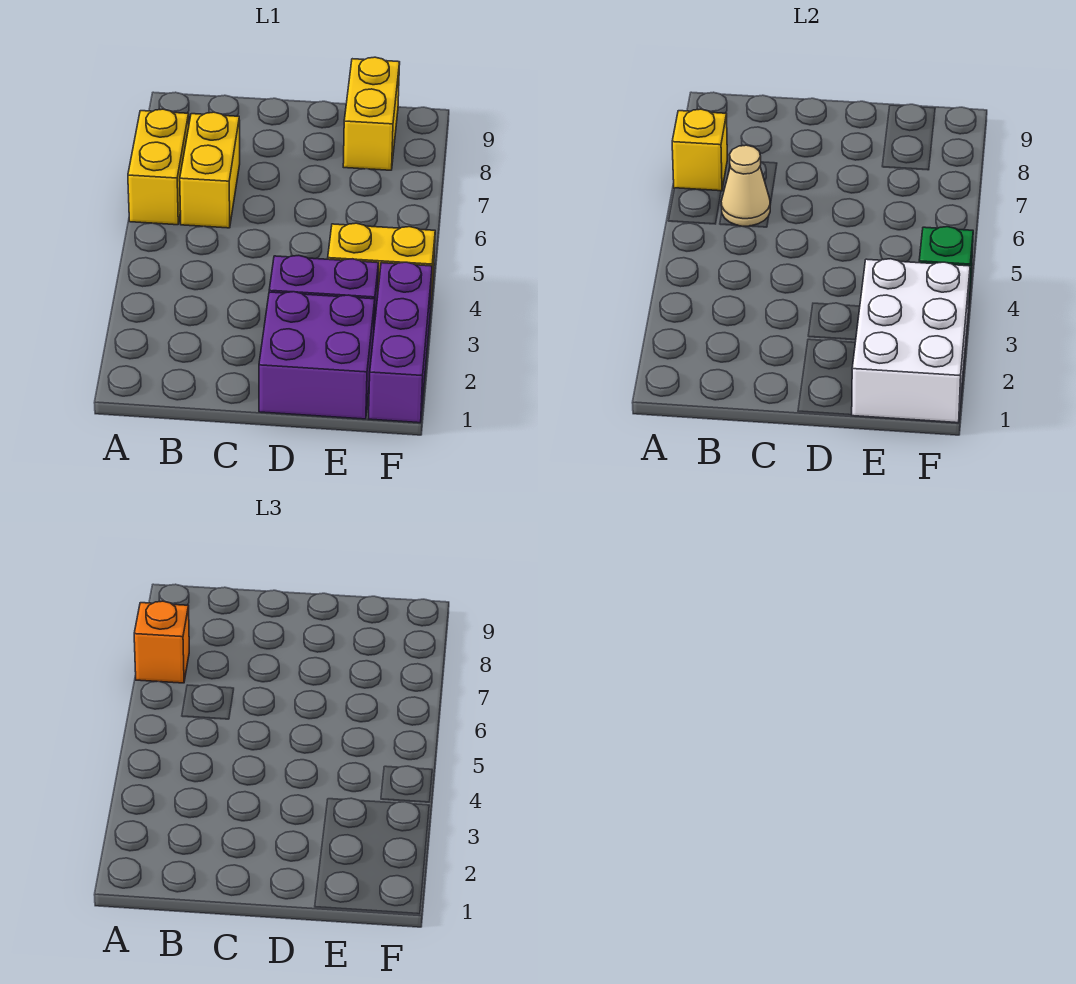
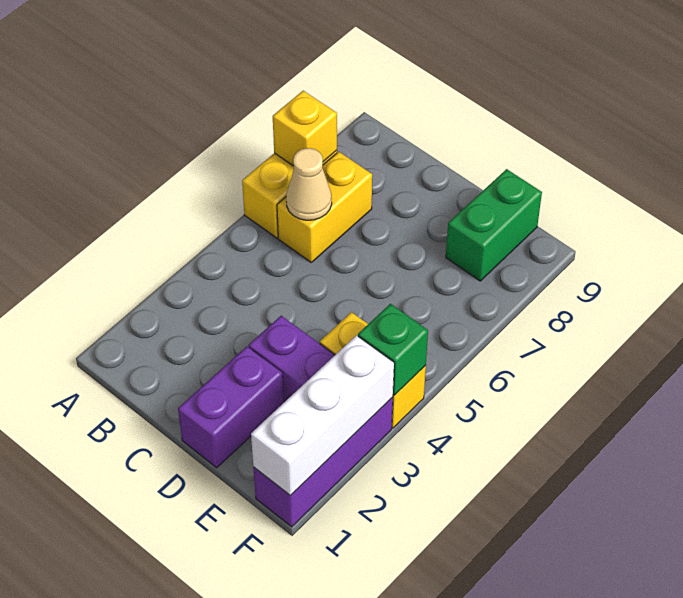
orange 1x1 brick [134,601,189,683] -> none
purple 2x2 brick [259,292,375,419] -> purple 1x2 brick [178,347,284,468]
white 2x3 brick [852,259,970,423] -> white 1x3 brick [251,335,394,496]
yellow 1x2 brick [343,57,400,170] -> green 1x2 brick [446,169,542,281]

